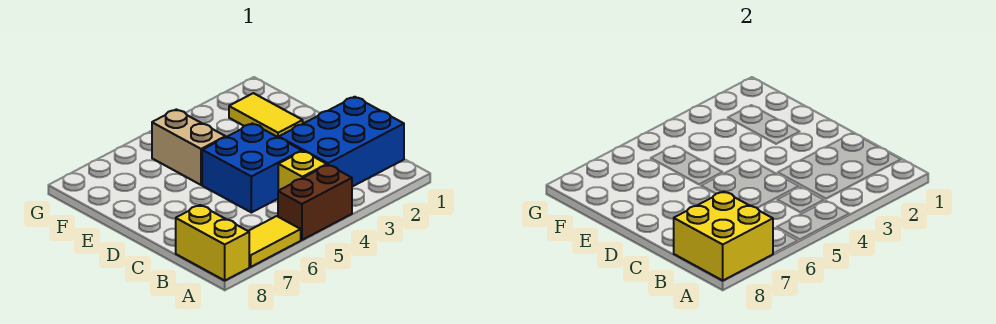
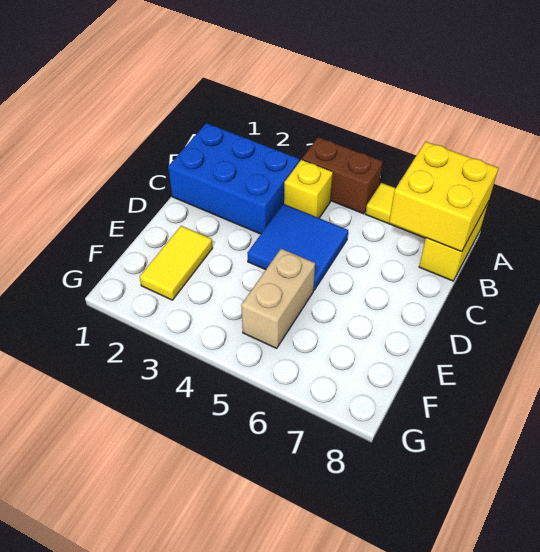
blue 2x2 brick [202,123,302,213] -> blue 2x2 tile [247,204,348,290]

